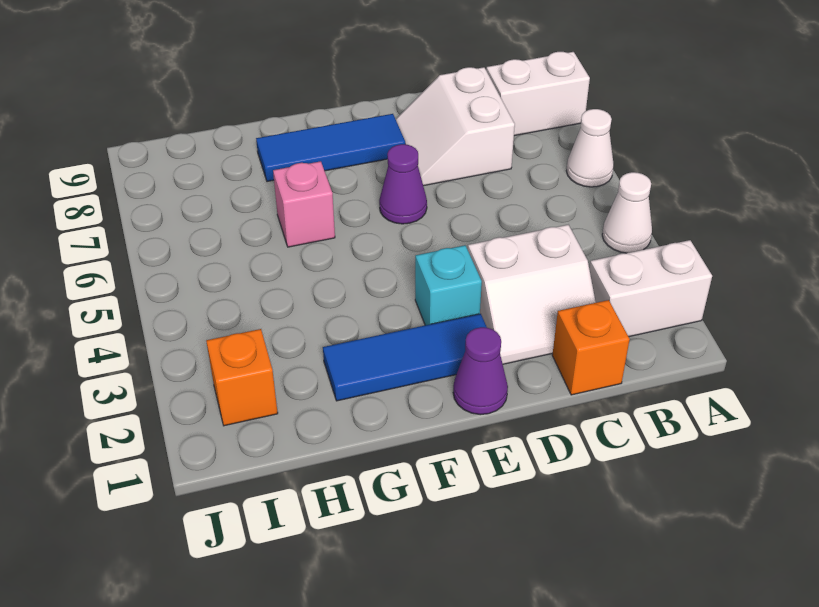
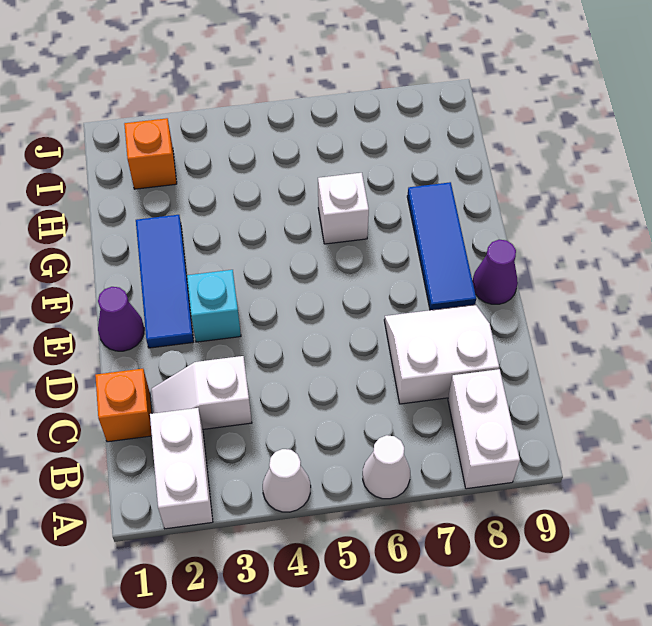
white 2x2 slope [468,225,596,364] -> white 1x2 slope [151,356,252,429]
purple 1x1 cone [379,144,427,224] -> purple 1x1 cone moved to [473,240,518,304]
pink 1x1 brick [273,161,335,247] -> white 1x1 brick [318,173,369,244]

